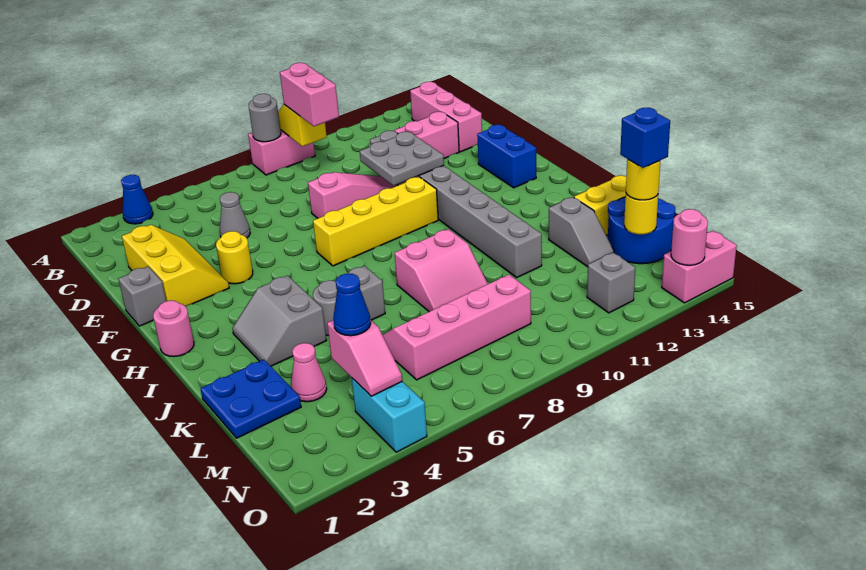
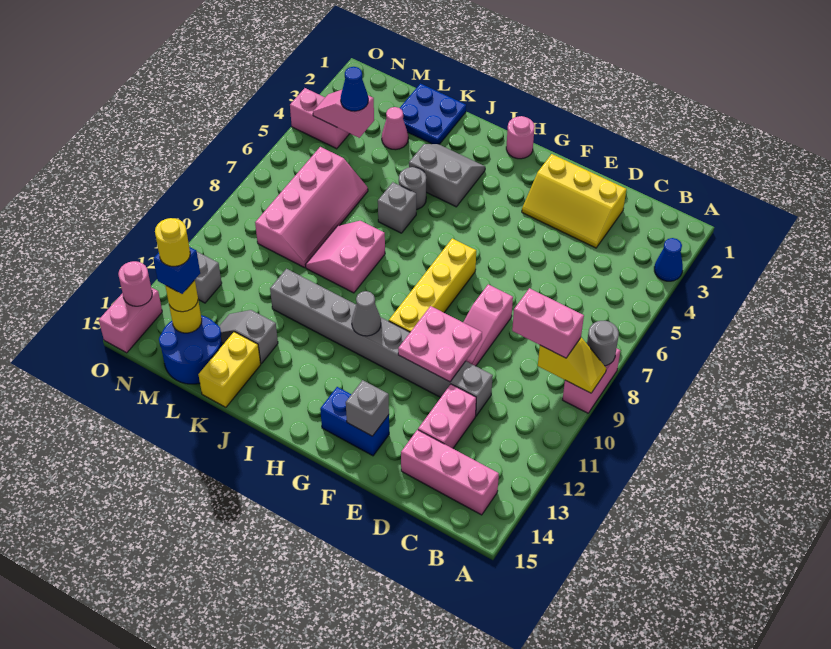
grey 1x1 cone [220,192,250,238] -> grey 1x1 cone moved to [352,291,381,336]
grey 2x2 plate [360,132,444,186] -> pink 2x2 plate [398,306,482,382]
grey 1x1 brick [118,267,166,326] -> grey 1x1 brick moved to [346,380,389,436]
yellow 1x1 round brick [216,231,253,284] -> yellow 1x1 round brick moved to [155,218,190,266]
cyan 1x2 brick [352,378,427,452] -> pink 1x2 brick [290,88,350,149]

